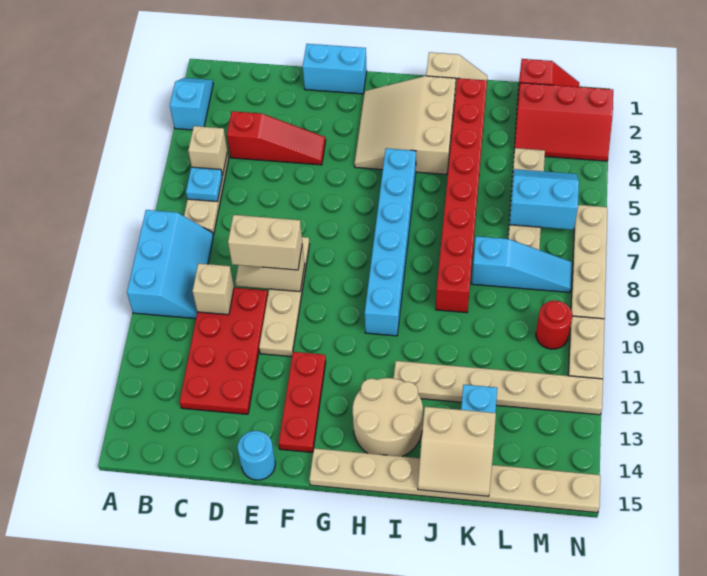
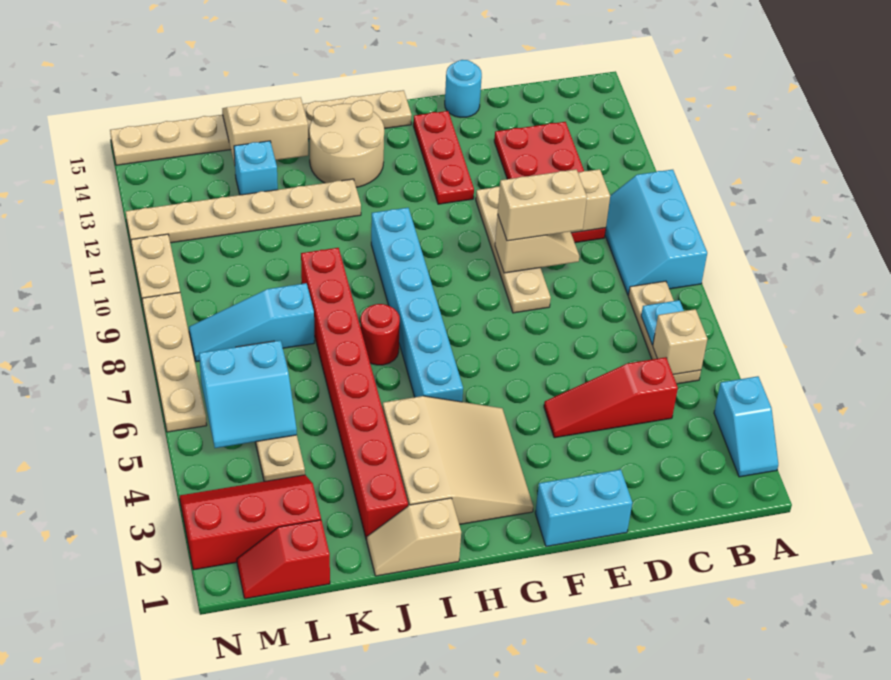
red 1x1 round brick [536,301,572,349] -> red 1x1 round brick moved to [360,304,400,365]

